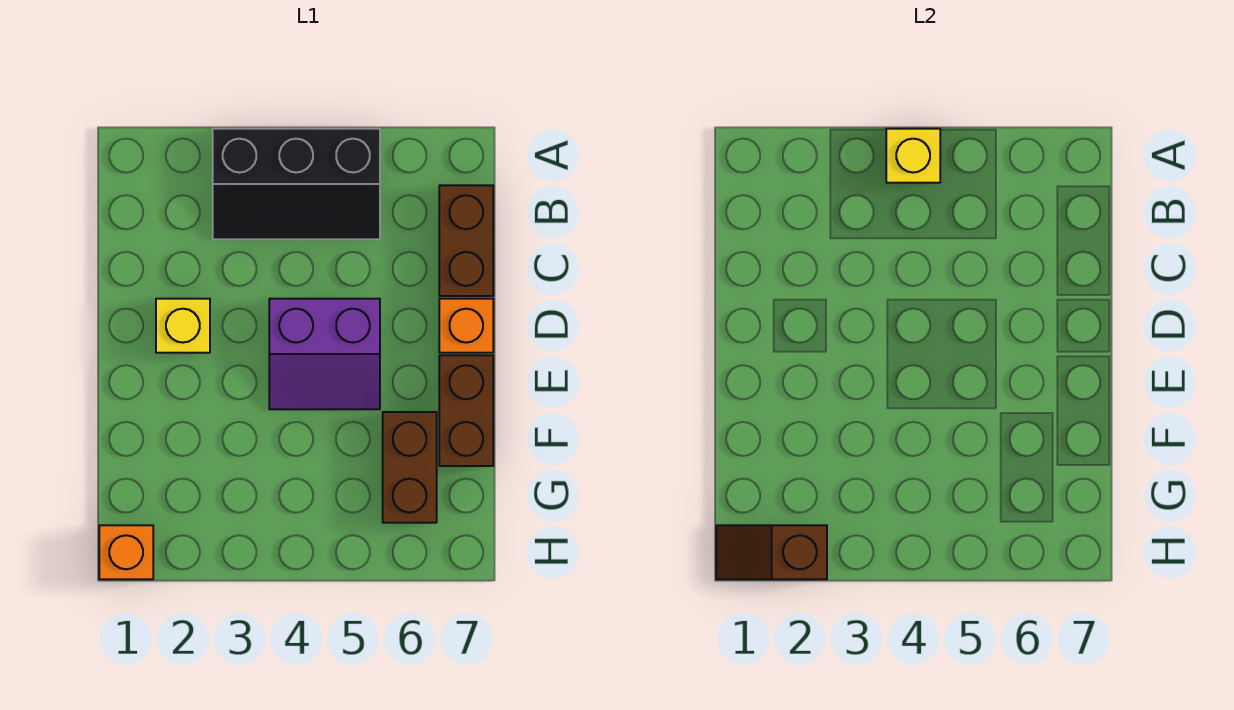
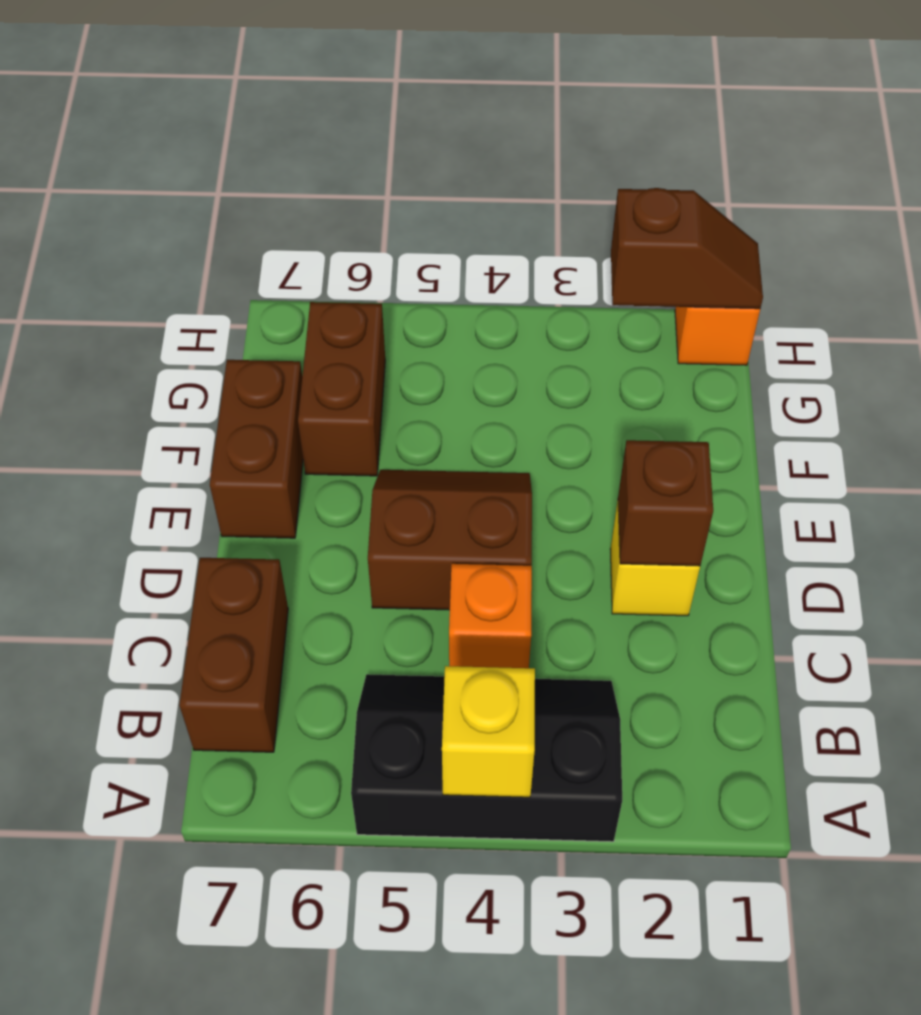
none -> brown 1x1 brick [618,440,713,566]
purple 2x2 slope [269,299,380,409] -> brown 2x2 slope [368,470,532,610]
orange 1x1 brick [439,299,493,353] -> orange 1x1 brick moved to [449,564,532,668]

